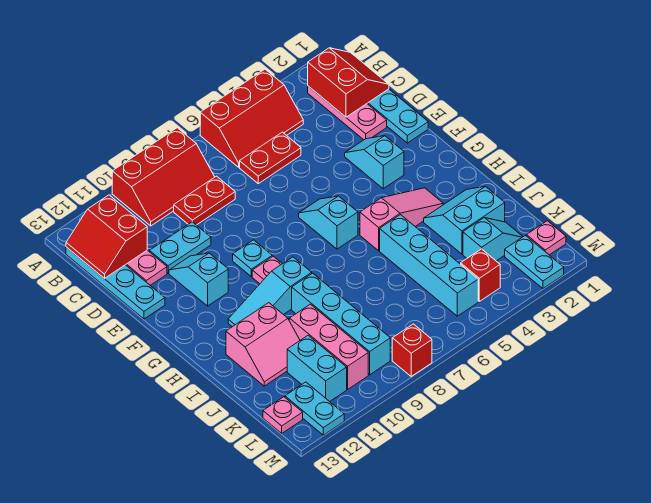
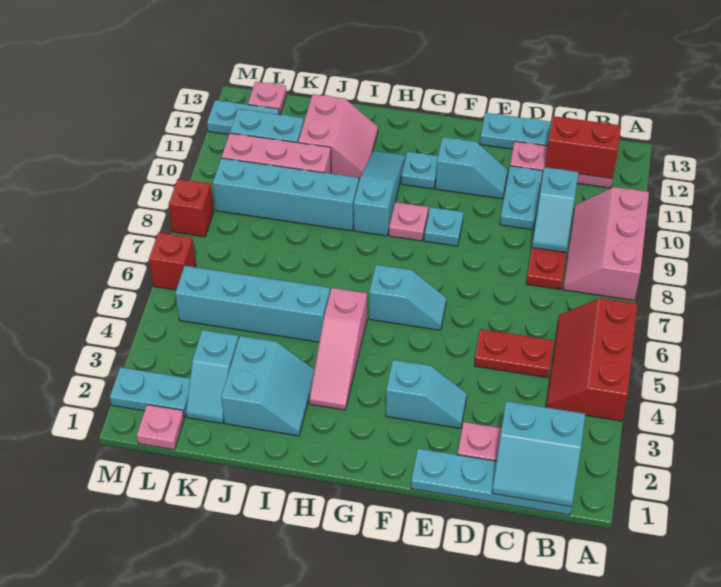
red 2x3 slope [112,128,214,226] -> pink 2x3 slope [563,187,649,300]
red 2x2 slope [308,48,389,117] -> cyan 2x2 slope [492,401,585,507]
red 1x2 plate [240,132,301,184] -> red 1x2 plate turned to [474,329,554,378]
none -> cyan 1x2 slope [532,167,578,253]
none -> cyan 1x1 plate [401,152,438,189]
pink 2x2 slope [226,303,300,386] -> pink 2x2 slope turned to [298,94,378,179]
red 1x1 brick [461,249,500,301] -> red 1x1 brick moved to [149,232,196,290]

